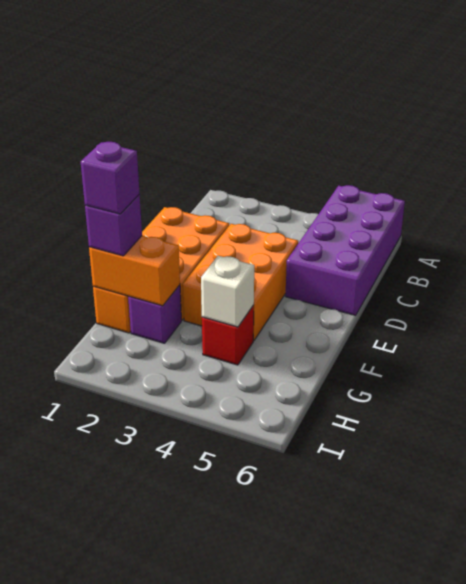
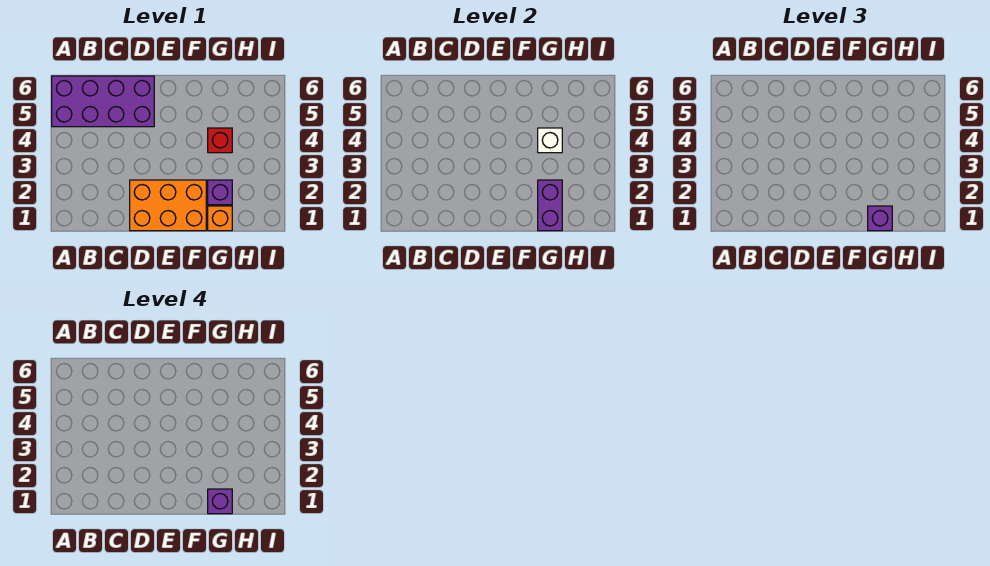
orange 2x3 brick [183,224,298,341] -> none
orange 1x2 brick [89,236,180,306] -> purple 1x2 brick [538,180,562,231]

